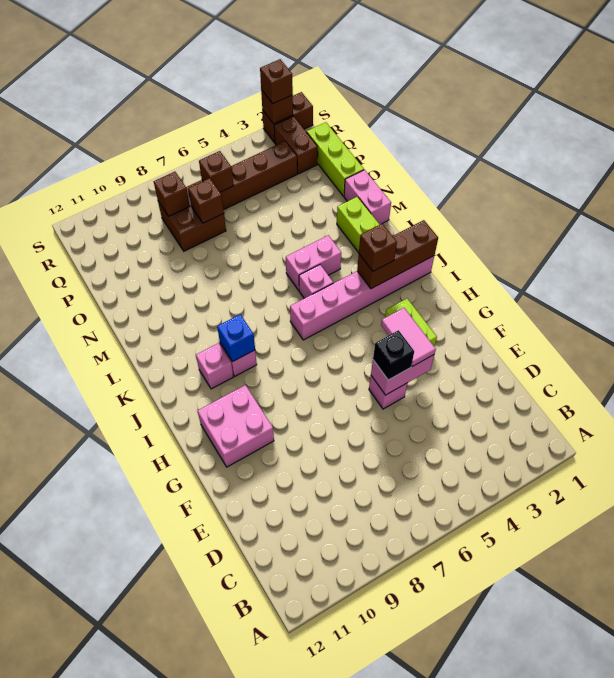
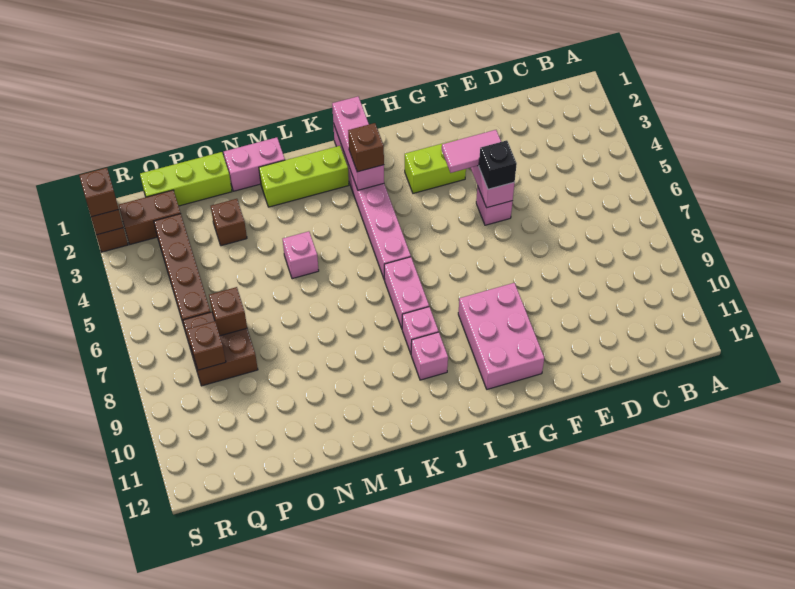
pink 2x2 brick [198,385,274,467] -> pink 2x3 brick [458,283,544,389]
brown 1x3 brick [357,220,438,289] -> pink 1x3 brick [332,96,384,190]
blue 1x1 brick [217,314,255,362] -> none
pink 1x1 brick [299,265,333,298] -> pink 1x1 brick moved to [283,231,319,279]
pink 1x2 brick [286,235,341,290] -> pink 1x2 brick moved to [384,257,429,328]
brown 1x1 brick [199,151,234,192] -> brown 1x1 brick moved to [211,199,247,246]

